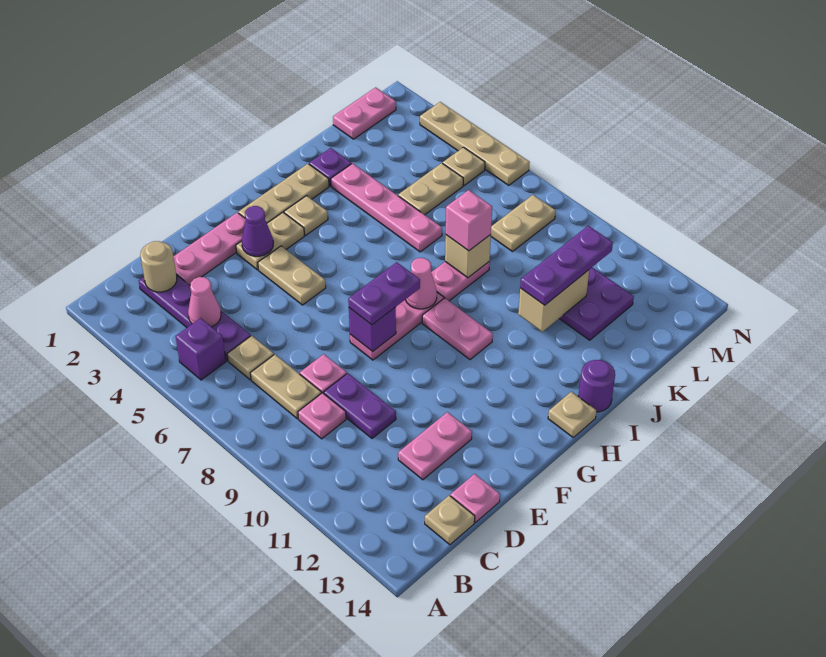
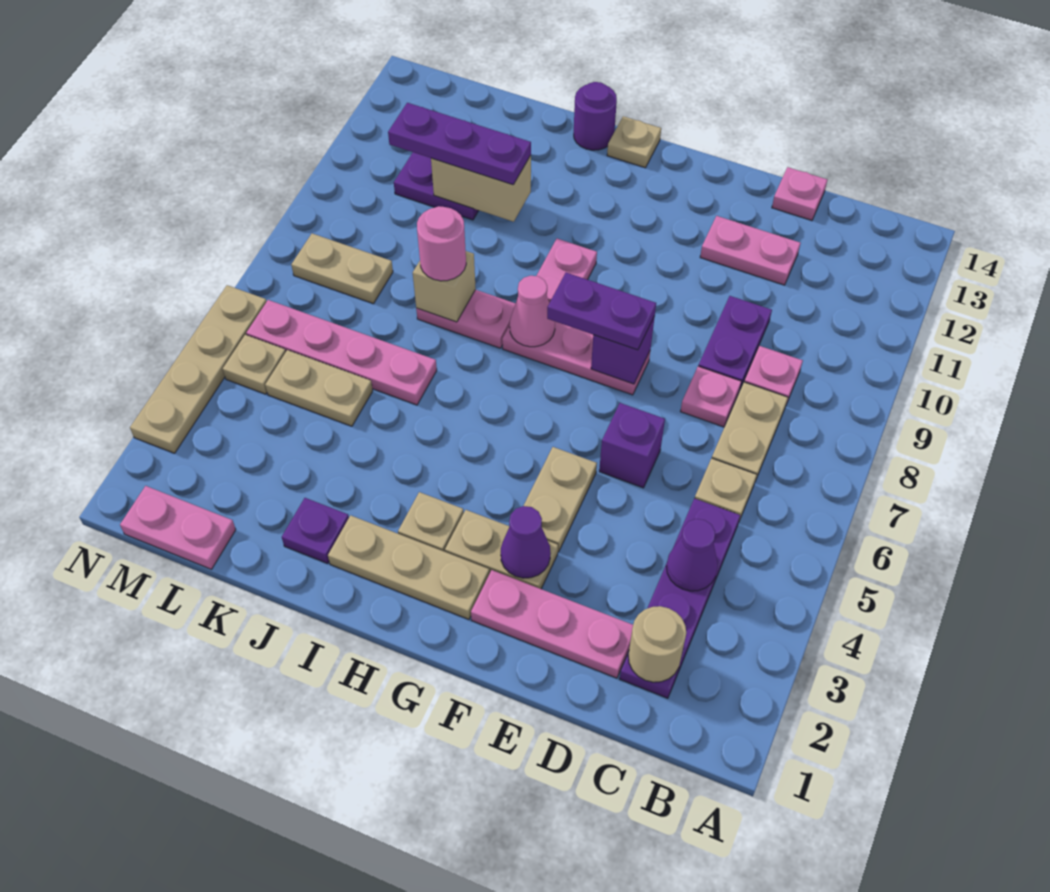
purple 1x1 brick [175,318,226,380] -> purple 1x1 brick moved to [599,403,665,488]
pink 1x1 cone [188,277,221,327] -> purple 1x1 cone [666,519,718,591]
tan 1x1 plate [425,495,475,545] -> none
pink 1x4 plate [331,163,442,252] -> pink 1x4 plate turned to [246,300,437,405]
pink 1x1 brick [446,190,492,251] -> pink 1x1 round brick [417,206,466,281]

